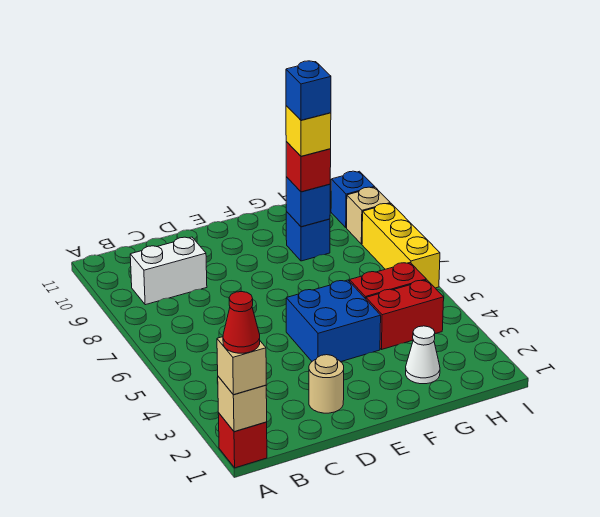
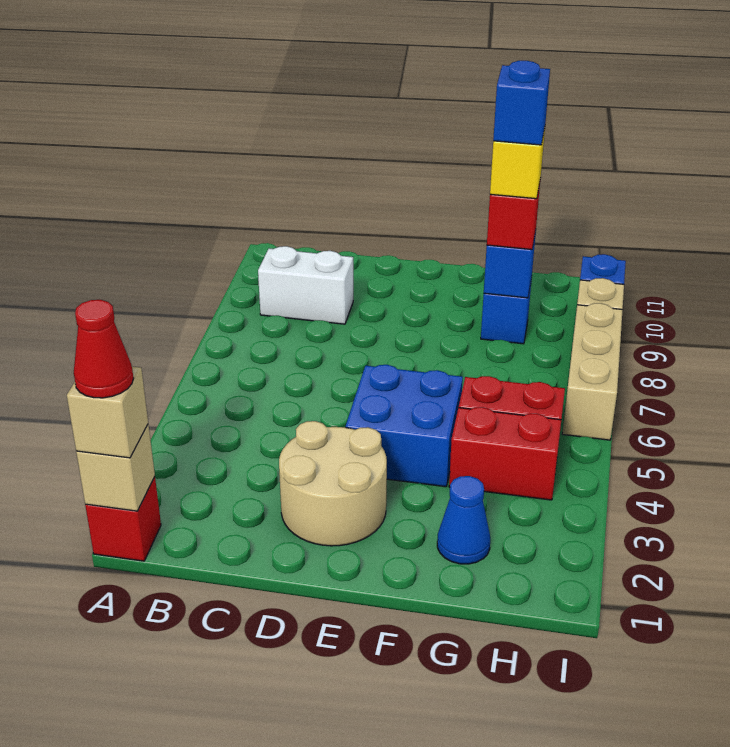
tan 1x1 round brick [309,355,344,413] -> tan 2x2 round brick [279,421,387,546]
white 1x1 cone [406,326,440,384] -> blue 1x1 cone [437,476,490,564]
yellow 1x3 brick [362,204,440,288] -> tan 1x3 brick [562,303,623,440]

